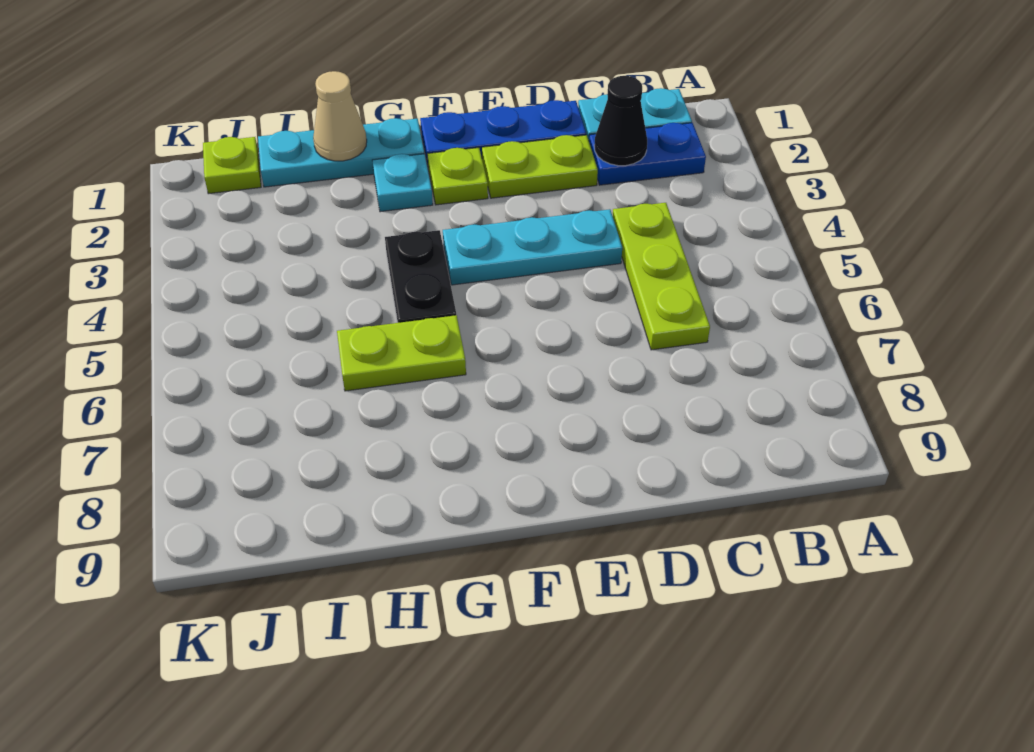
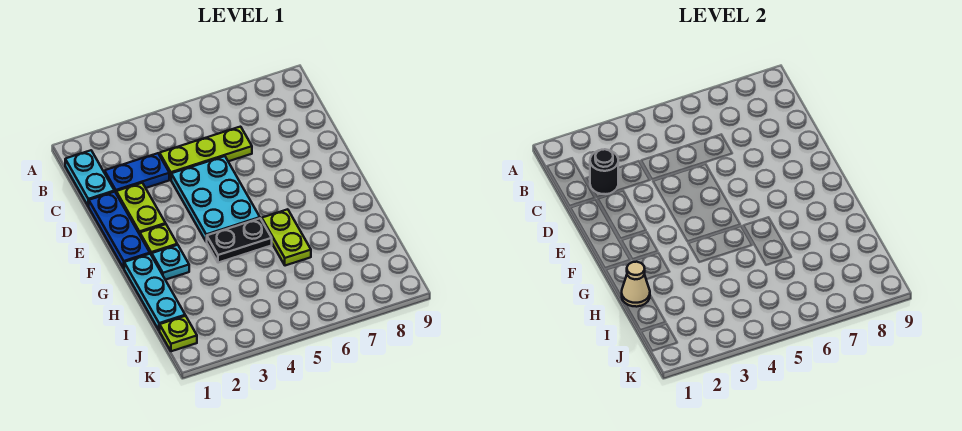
blue 1x2 plate [589,123,706,185] -> blue 1x2 plate turned to [105,153,169,192]
black 1x1 cone [594,76,647,166] -> black 1x1 round brick [590,149,618,194]
cyan 1x3 plate [443,209,622,285] -> cyan 2x3 plate [171,156,260,242]

